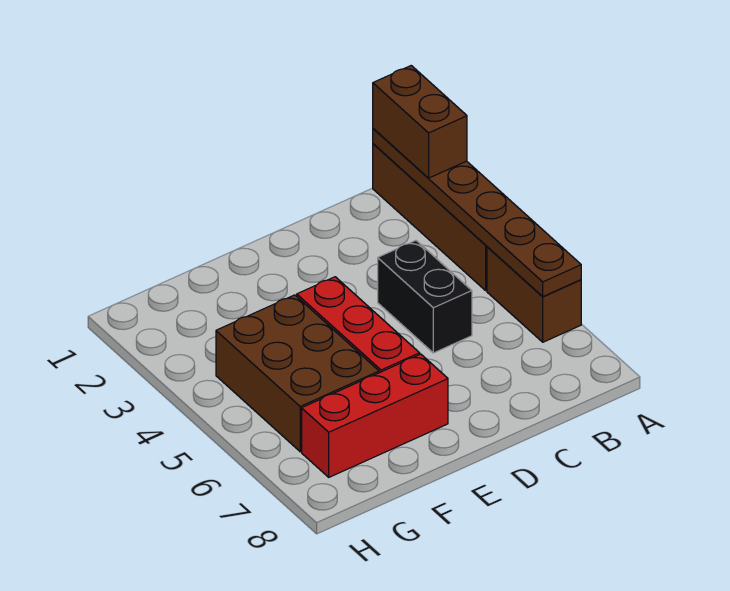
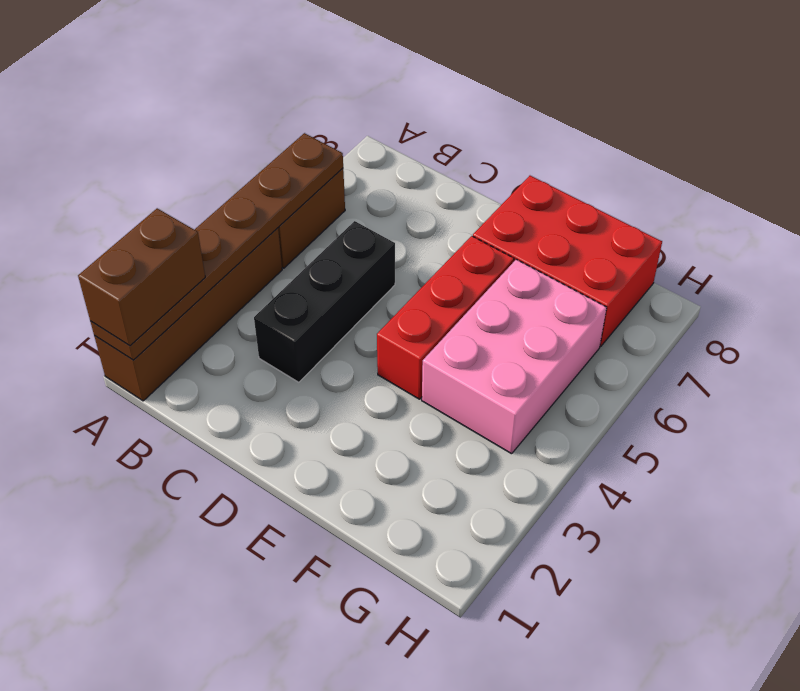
black 1x2 brick [378,240,472,353] -> black 1x3 brick [254,221,395,382]
red 1x3 brick [302,354,448,477] -> red 2x3 brick [473,176,662,347]
brown 2x3 brick [216,295,379,452] -> pink 2x3 brick [422,259,607,454]

